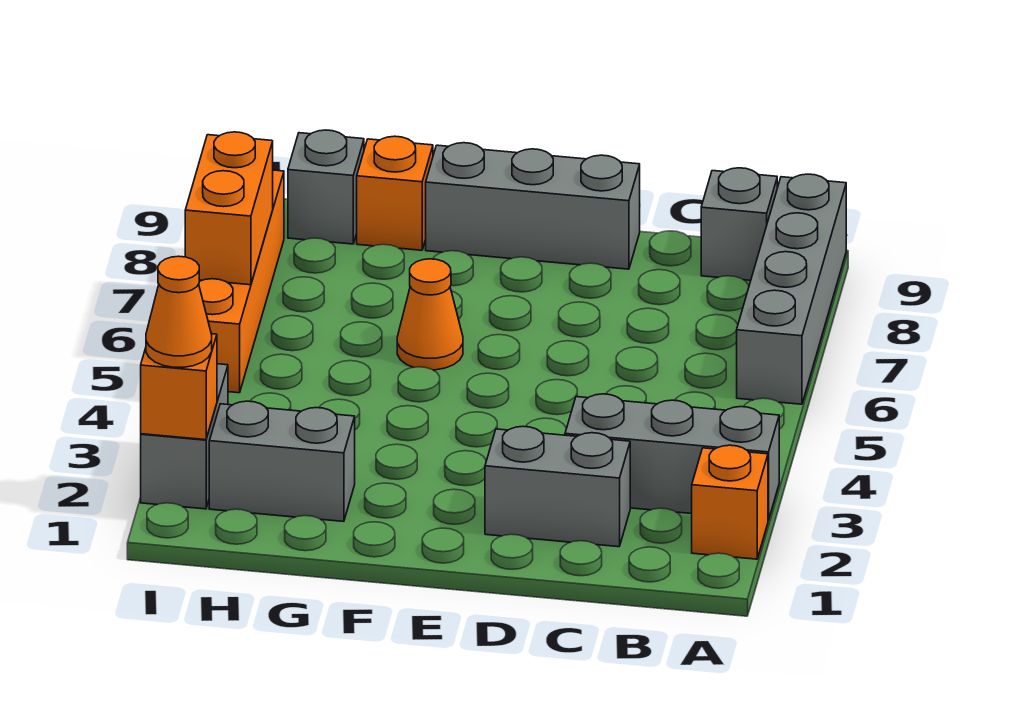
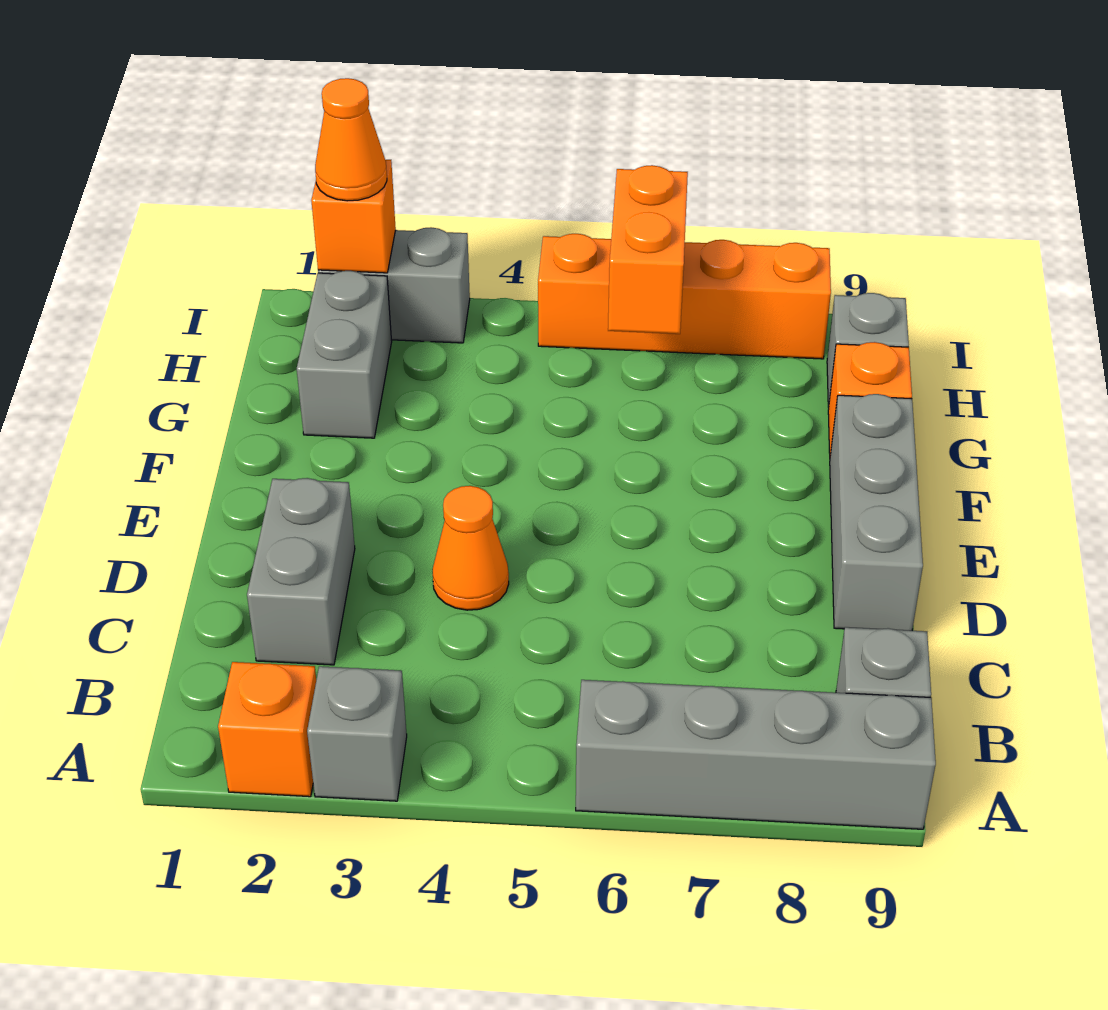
grey 1x3 brick [565,394,779,520] -> grey 1x1 brick [307,666,407,801]
orange 1x1 cone [397,259,463,370] -> orange 1x1 cone moved to [432,486,509,610]
orange 1x2 brick [185,132,273,285] -> orange 1x2 brick turned to [608,165,688,334]

